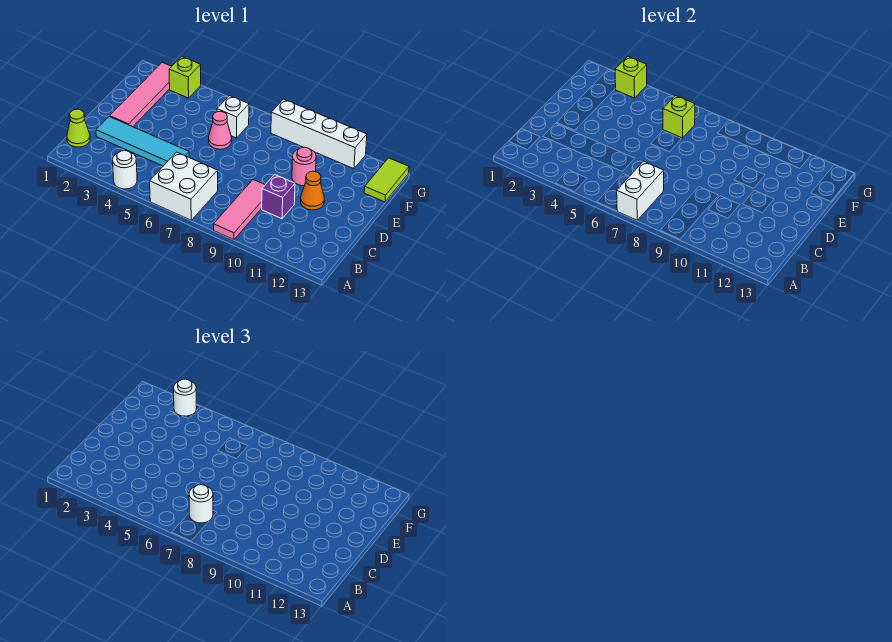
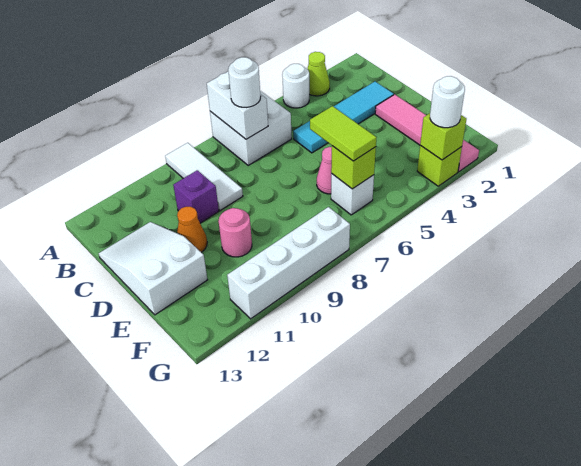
pink 1x3 tile [214,180,265,240] -> white 1x3 tile [165,143,243,211]
lime 1x1 cone [67,109,90,147] -> lime 1x1 cone moved to [307,52,330,96]
none -> white 2x3 slope [99,222,207,315]
lime 1x2 tile [364,158,409,202] -> lime 1x2 tile moved to [310,106,377,161]

